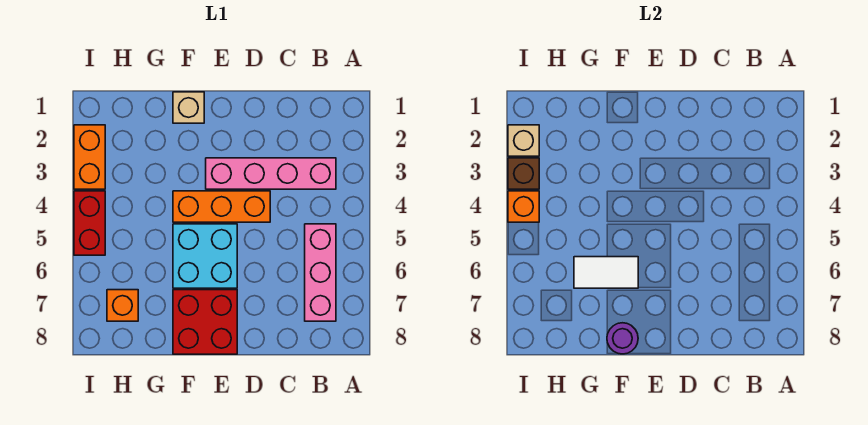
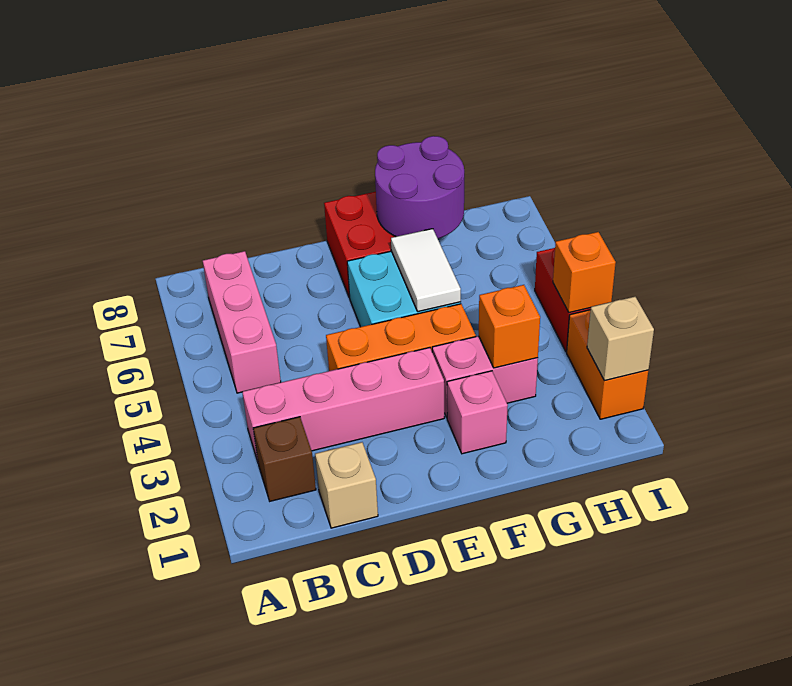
tan 1x1 brick [173,92,204,123] -> tan 1x1 brick moved to [315,442,378,528]
none -> pink 1x1 brick [447,371,508,454]
none -> pink 1x2 brick [432,336,538,417]
white 1x2 tile [574,257,638,288] -> white 1x2 tile turned to [391,229,461,312]
purple 1x1 round brick [607,323,638,354] -> purple 2x2 round brick [375,136,464,239]
orange 1x1 brick [107,290,138,321] -> orange 1x1 brick moved to [479,285,540,368]
brown 1x1 brick [508,158,539,189] -> brown 1x1 brick moved to [253,417,316,501]

